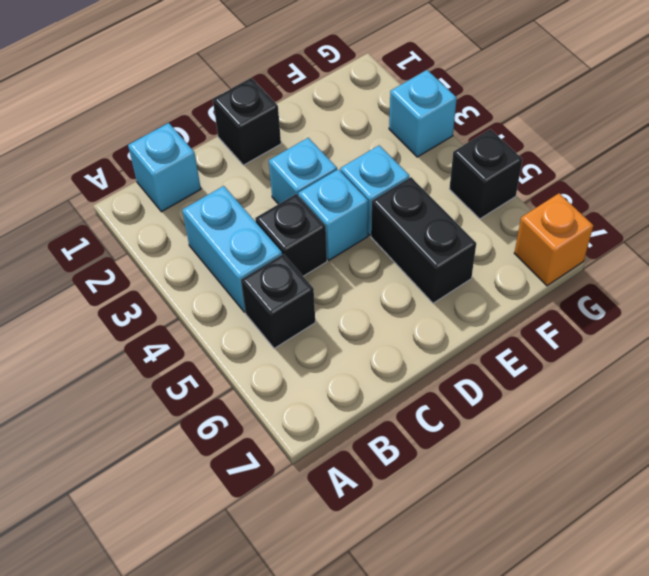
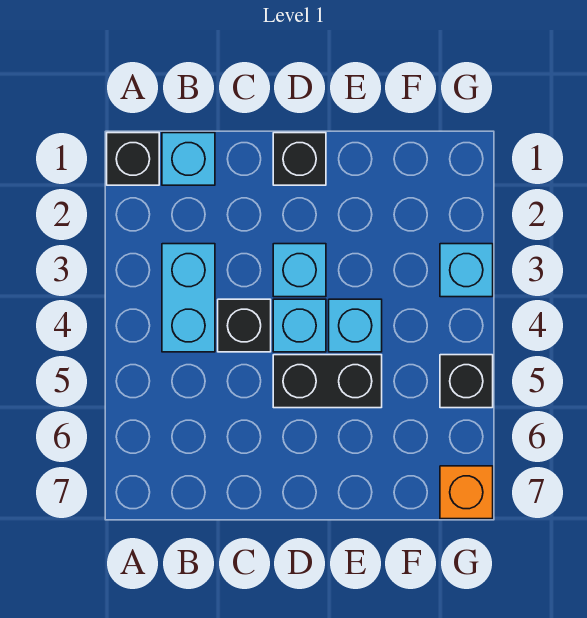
black 1x1 brick [241,254,315,348] -> black 1x1 brick moved to [107,133,159,185]
black 1x2 brick [371,177,476,303] -> black 1x2 brick turned to [273,355,382,408]

